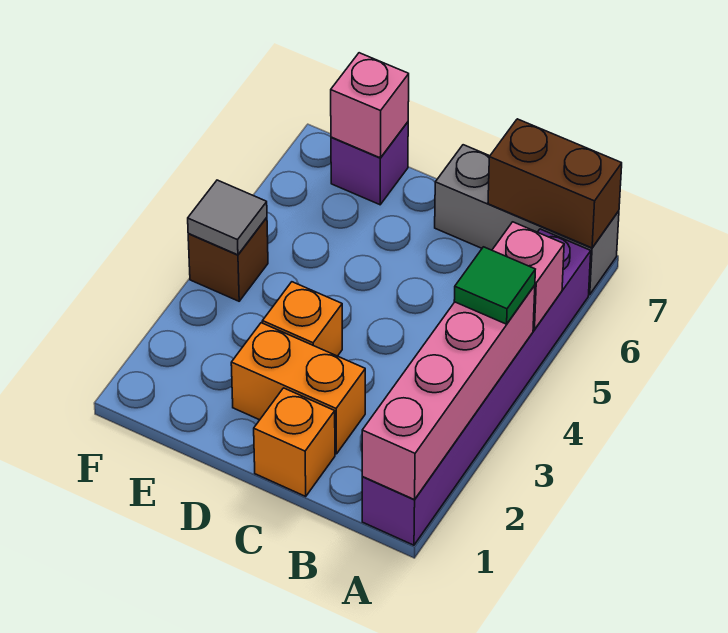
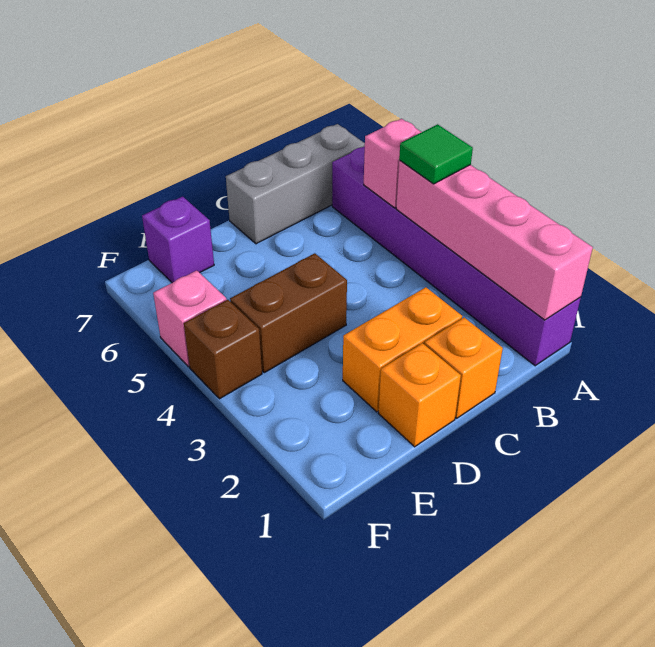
brown 1x2 brick [488,119,622,248] -> brown 1x2 brick moved to [230,253,347,373]
orange 1x1 brick [263,282,342,356] -> orange 1x1 brick moved to [379,343,461,447]
pink 1x1 brick [331,53,409,158] -> pink 1x1 brick moved to [153,270,227,367]
grey 1x1 tile [188,180,267,255] -> none

